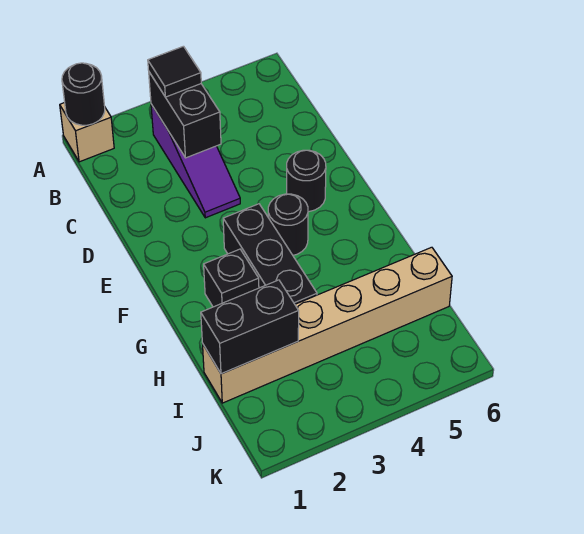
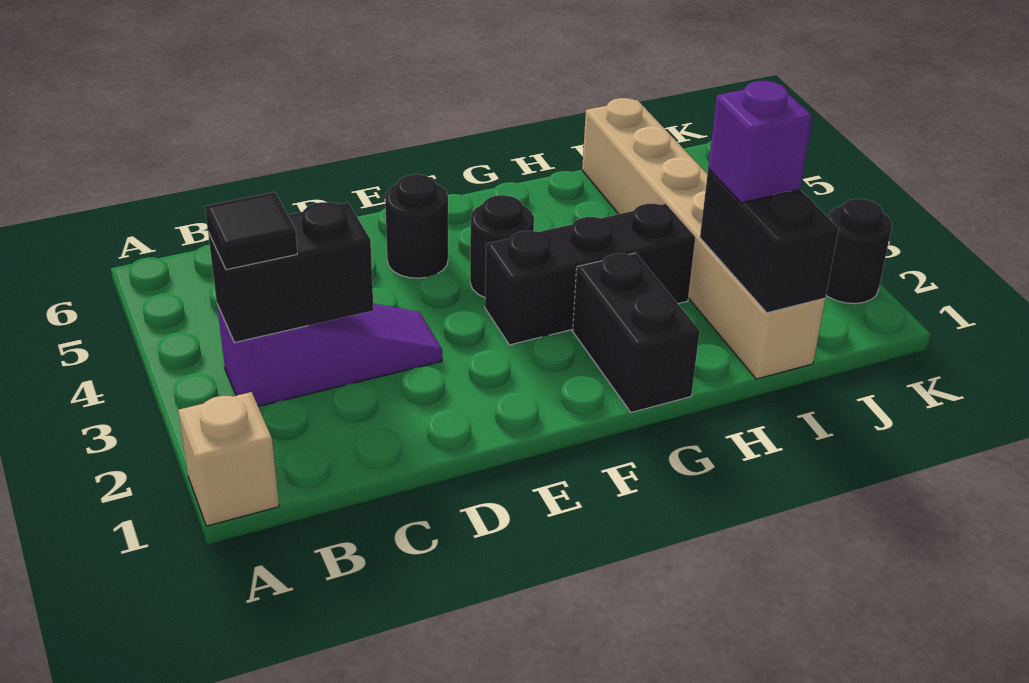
black 1x1 round brick [62,63,105,125] -> black 1x1 round brick moved to [826,199,892,304]
black 1x1 brick [204,249,259,307] -> black 1x2 brick [573,253,700,413]
none -> purple 1x1 brick [708,81,813,203]

